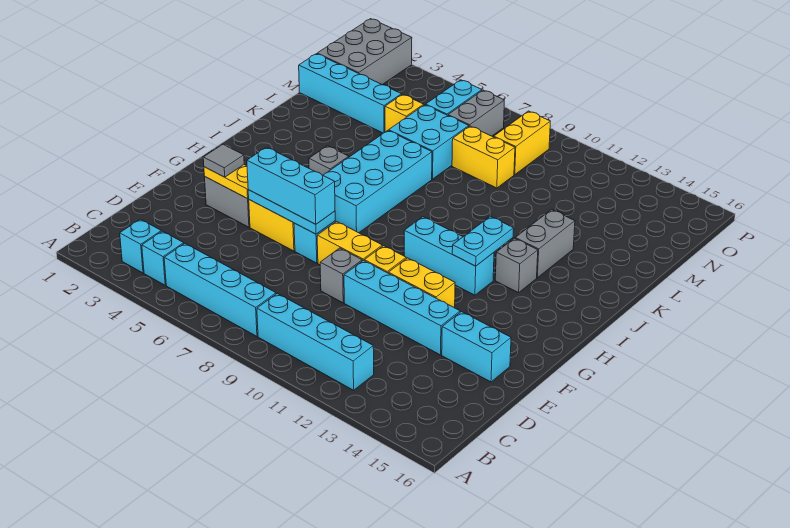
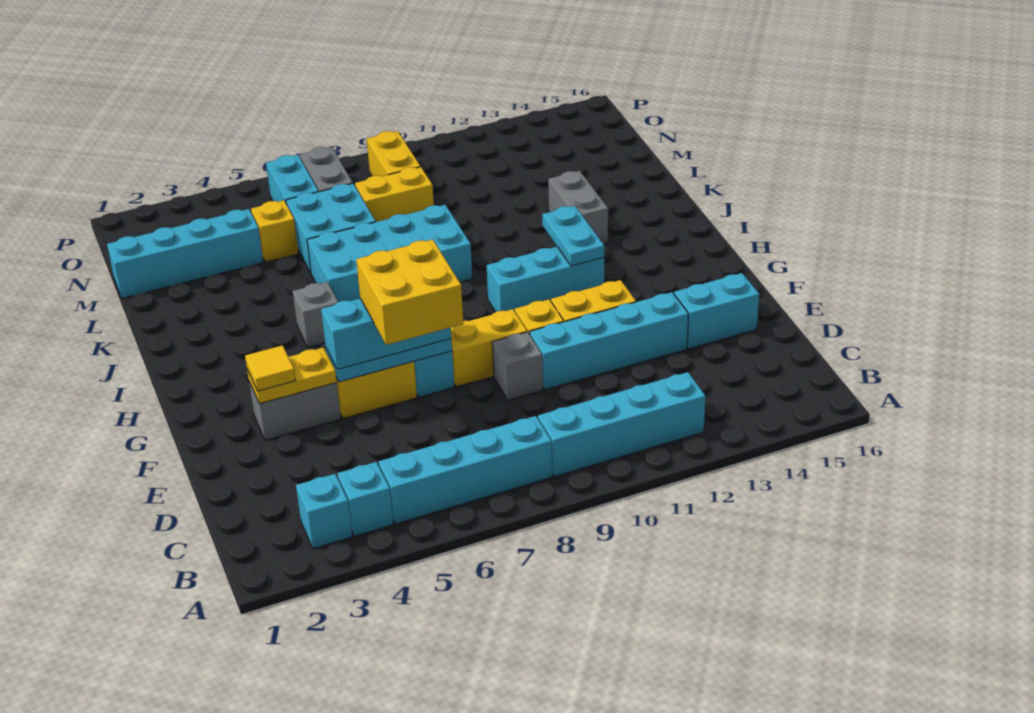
none -> yellow 2x2 brick [356,239,463,345]
grey 1x1 tile [203,144,244,177] -> yellow 1x1 tile [245,345,296,391]
cyan 2x4 brick [323,131,432,233] -> cyan 2x4 brick turned to [307,205,473,302]
grey 1x1 brick [495,238,538,293] -> none
grey 2x3 brick [317,19,412,85] -> none

